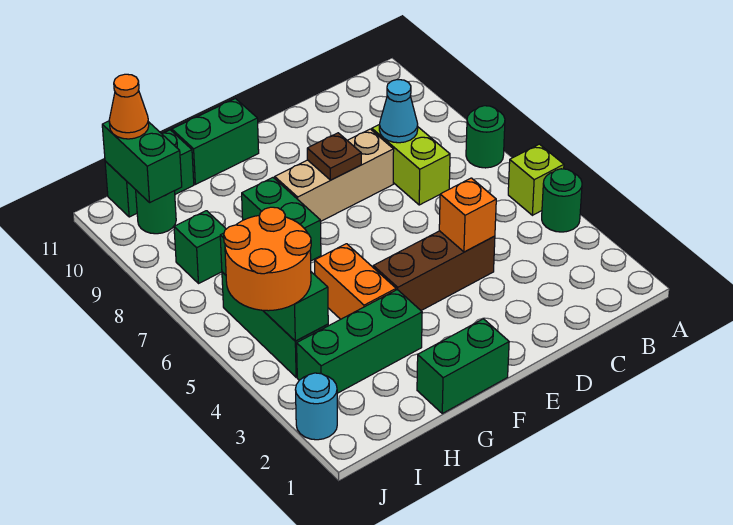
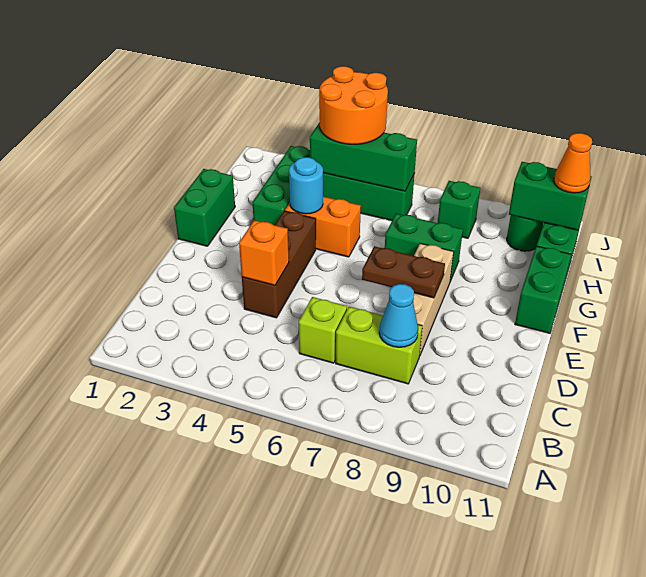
green 1x1 round brick [542,169,582,232] -> none
lime 1x1 brick [508,144,564,215] -> lime 1x1 brick moved to [299,297,347,363]
green 1x1 round brick [466,106,505,168] -> none
brown 1x1 plate [307,133,361,180] -> brown 1x2 plate [362,246,445,298]
cyan 1x1 round brick [295,373,337,440] -> cyan 1x1 round brick moved to [289,157,323,214]

